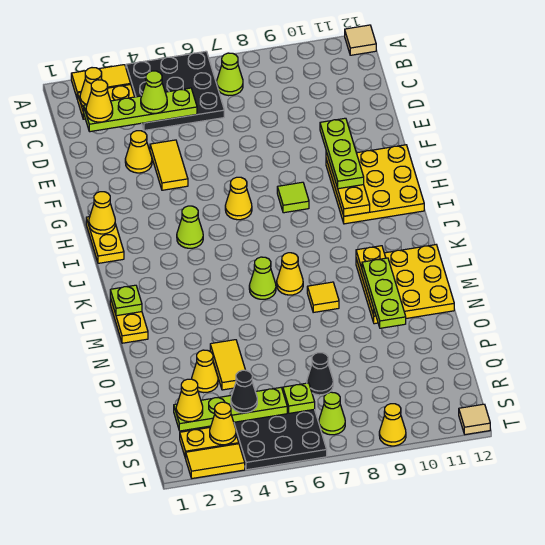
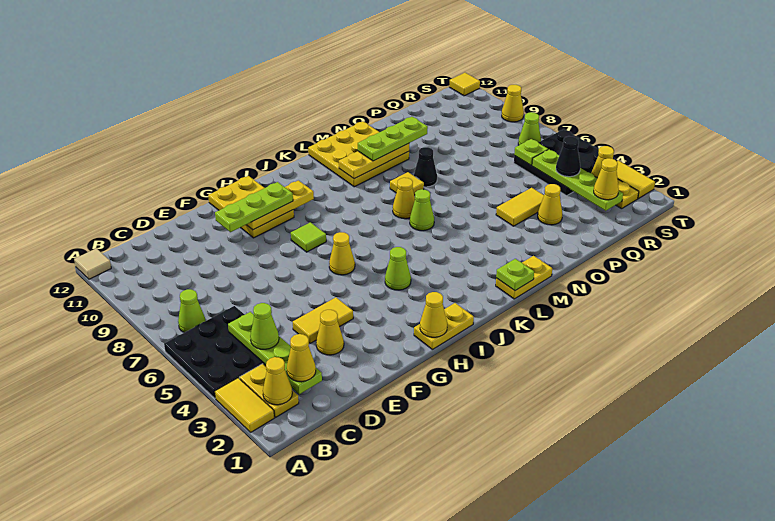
yellow 3x3 plate [326,145,424,224] -> yellow 2x3 plate [208,176,294,238]
black 1x1 cone [307,353,333,395] -> black 1x1 cone moved to [414,147,437,187]
tan 1x1 tile [459,404,490,435] -> yellow 1x1 tile [449,73,480,96]

